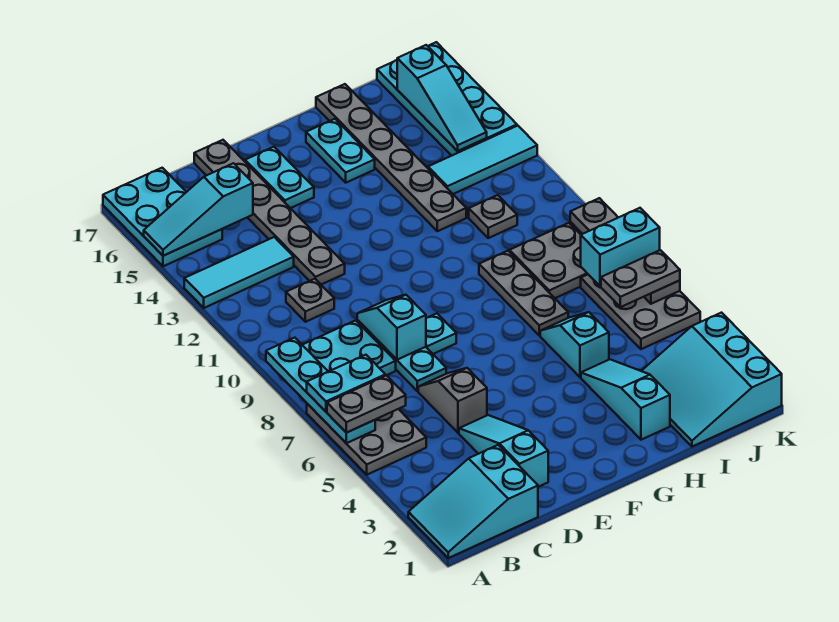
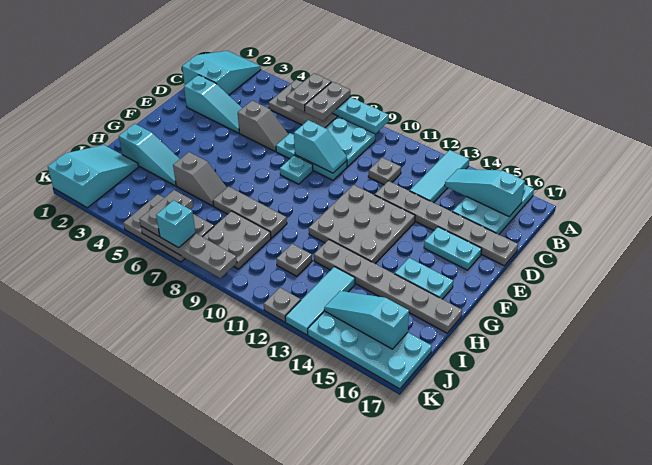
cyan 1x2 plate [307,355,385,412] -> grey 1x2 plate [305,82,350,121]
cyan 2x3 plate [103,168,222,266] -> cyan 2x3 plate turned to [453,169,534,234]
cyan 1x3 slope [144,163,253,256] -> cyan 1x3 slope turned to [445,169,525,217]
none -> grey 3x3 plate [309,185,415,263]
cyan 1x2 slope [540,312,609,377] -> grey 1x2 slope [173,152,227,206]
cyan 3x3 slope [642,313,782,447] -> cyan 2x3 slope [48,145,139,208]
cyan 1x2 brick [581,208,660,286] -> cyan 1x1 brick [156,200,196,248]
none -> grey 1x1 plate [264,288,301,322]

